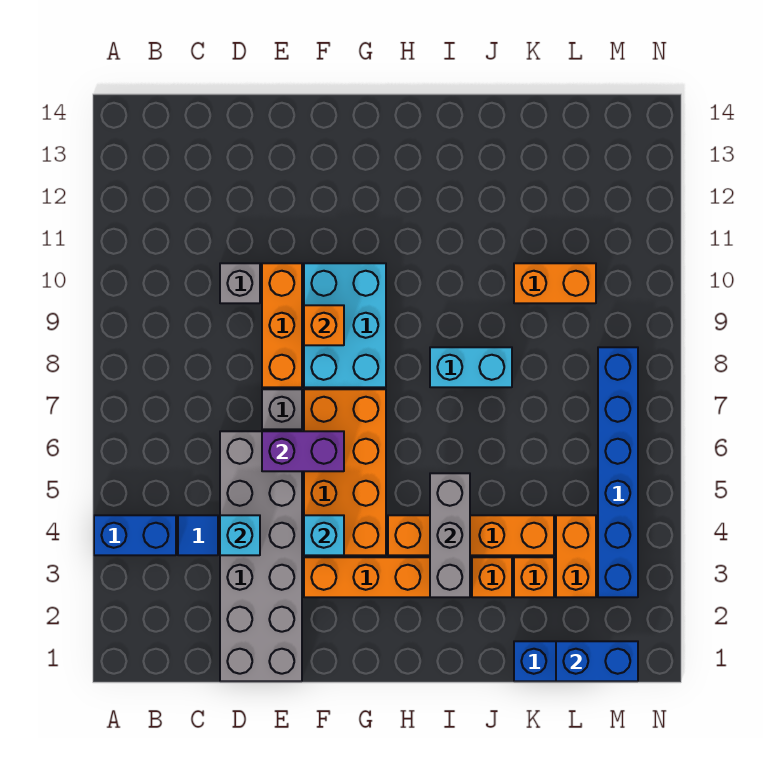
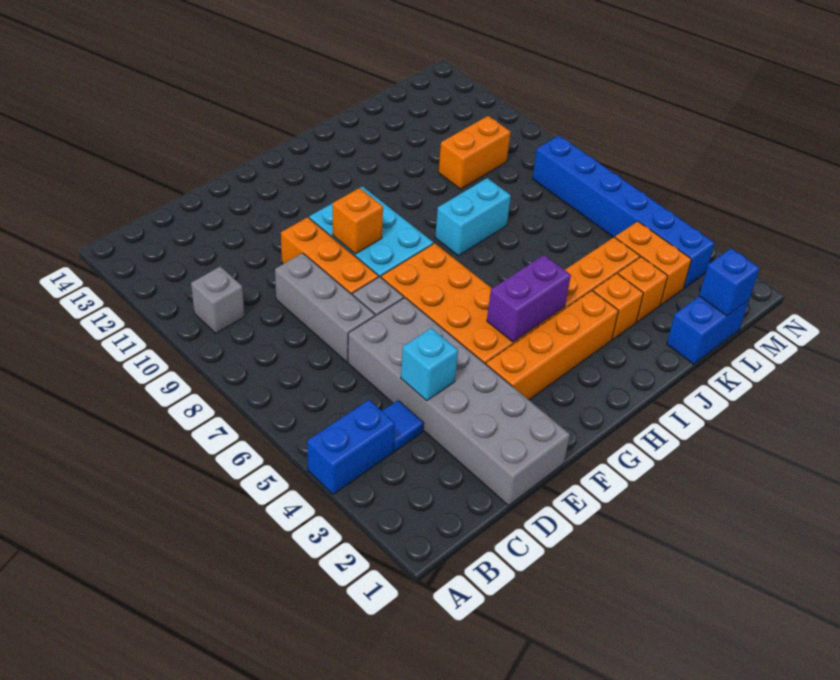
grey 1x1 brick [220,263,260,303] -> grey 1x1 brick moved to [191,266,244,333]
purple 1x2 brick [262,431,344,471] -> purple 1x2 brick moved to [487,255,571,342]
cyan 1x1 brick [304,515,344,555] -> none
grey 1x3 brick [430,473,470,597] -> grey 1x3 brick moved to [275,253,375,362]
blue 1x2 brick [556,641,638,681] -> blue 1x1 brick [699,248,760,316]

